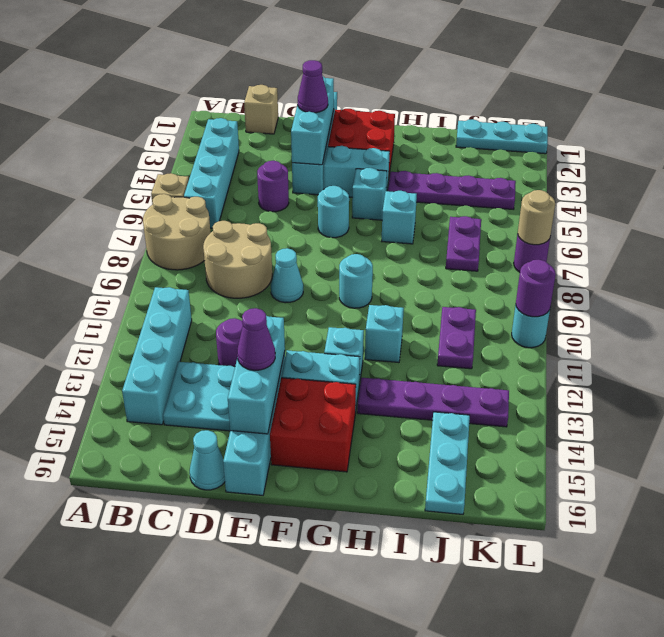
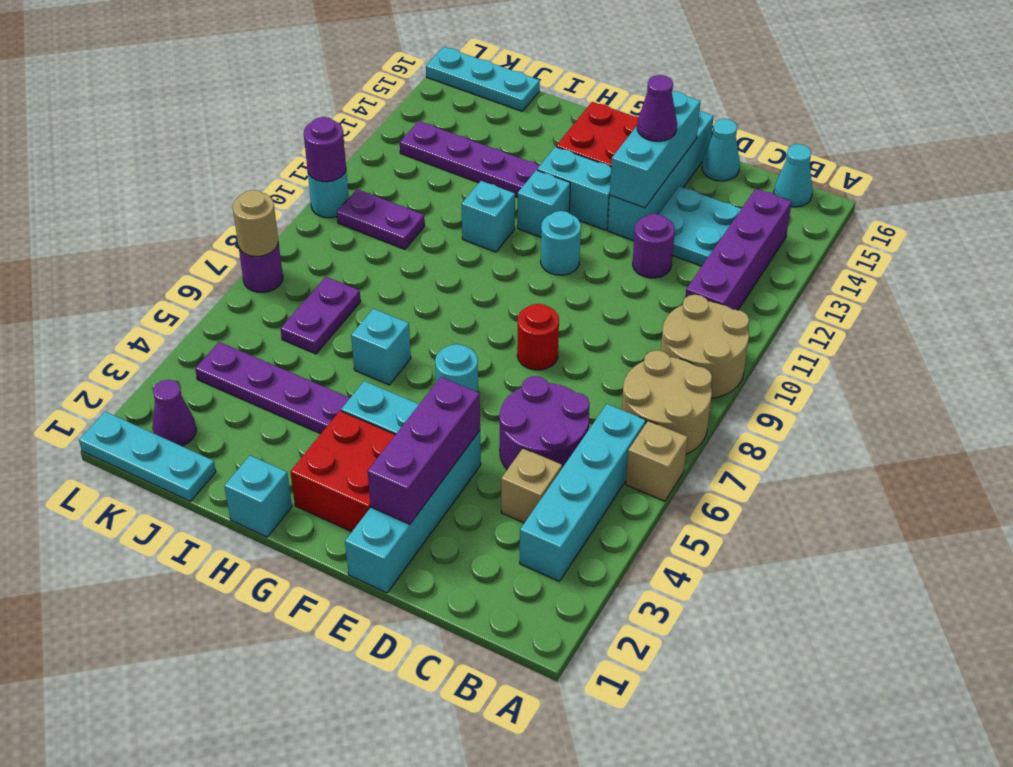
cyan 1x4 brick [122,287,192,425] -> purple 1x4 brick [685,189,792,310]
tan 1x1 brick [244,85,278,134] -> tan 1x1 brick moved to [501,448,562,523]
tan 2x2 round brick [203,221,272,298] -> tan 2x2 round brick moved to [661,295,749,398]
purple 1x1 round brick [257,161,289,212] -> purple 2x2 round brick [499,376,590,469]
cyan 1x3 brick [291,77,334,165] -> purple 1x3 brick [368,377,480,524]
purple 1x1 cone [298,60,328,113] -> purple 1x1 cone moved to [152,380,196,446]
none -> red 1x1 round brick [517,304,559,370]
cyan 1x1 cone [271,248,303,303] -> cyan 1x1 cone moved to [774,144,813,207]
cyan 1x1 brick [352,168,387,220] -> cyan 1x1 brick moved to [224,455,292,537]
cyan 1x1 round brick [339,254,373,308] -> cyan 1x1 round brick moved to [541,211,581,275]
purple 1x2 plate [437,307,476,369] -> purple 1x2 plate turned to [337,189,425,249]
cyan 1x3 plate [425,412,470,514] -> cyan 1x3 plate turned to [426,47,540,111]

